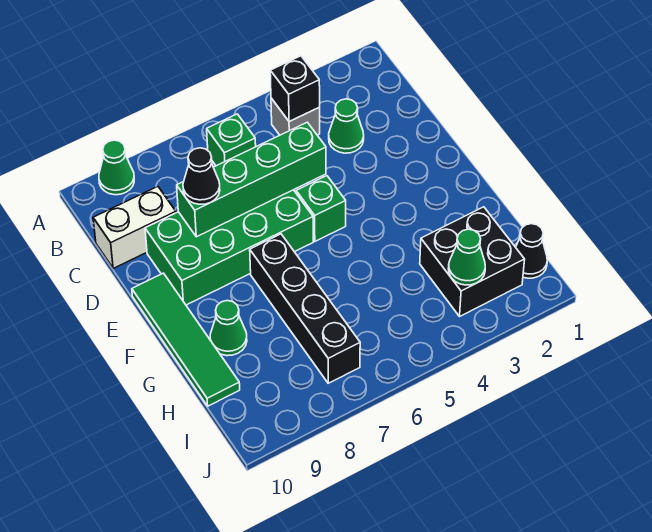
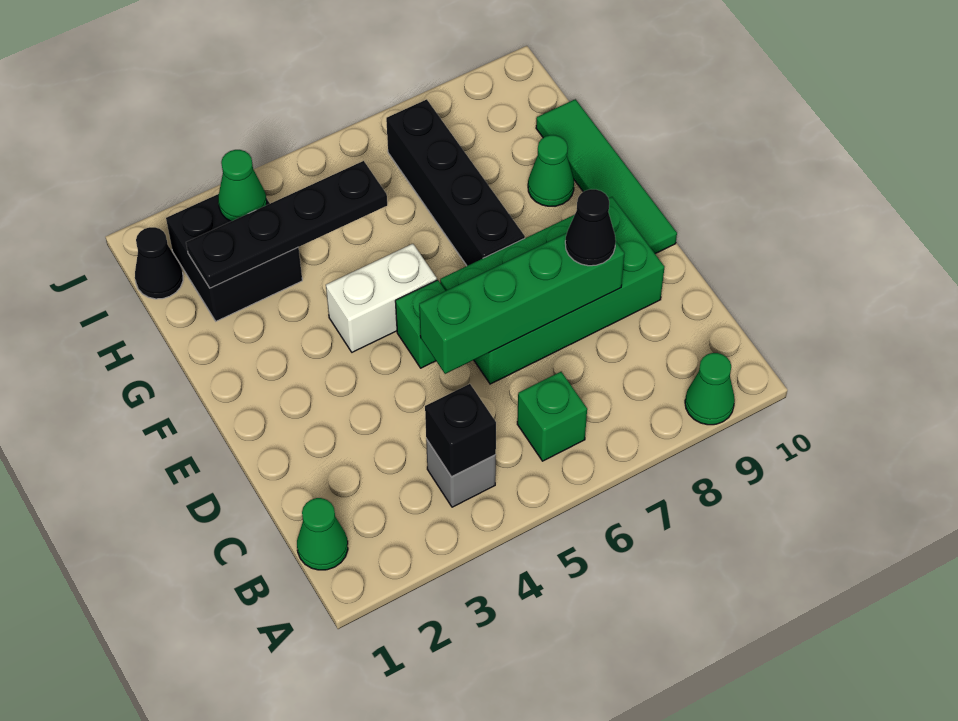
green 1x1 cone [329,99,364,153] -> green 1x1 cone moved to [297,498,348,570]
white 1x2 brick [93,187,176,268] -> white 1x2 brick moved to [326,244,437,352]
none -> black 1x4 plate [186,161,387,288]

